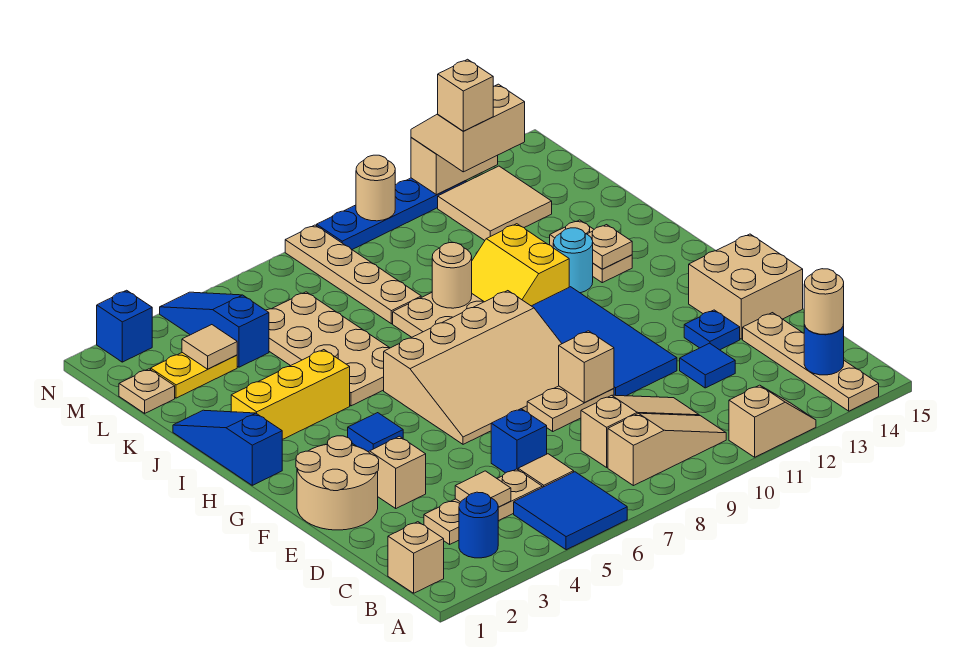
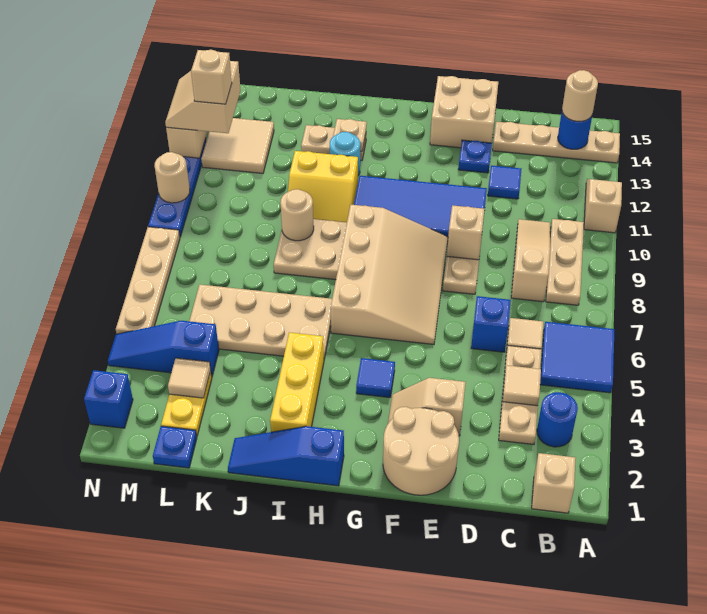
tan 1x3 slope [608,413,726,486] -> tan 1x3 plate [546,219,584,305]
tan 1x4 plate [285,225,421,324] -> tan 1x4 plate turned to [116,227,180,334]
tan 1x1 plate [119,369,175,413] -> blue 1x1 plate [153,426,197,468]

